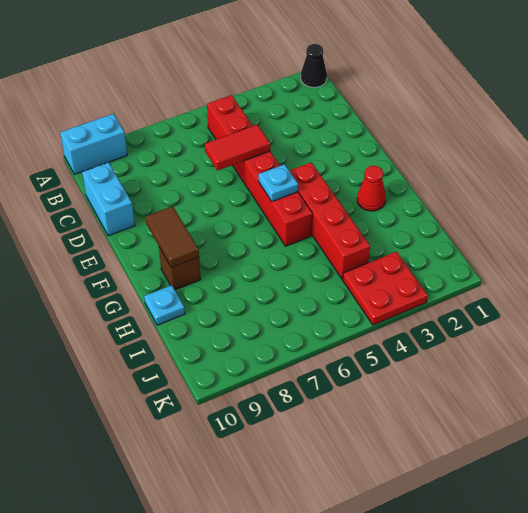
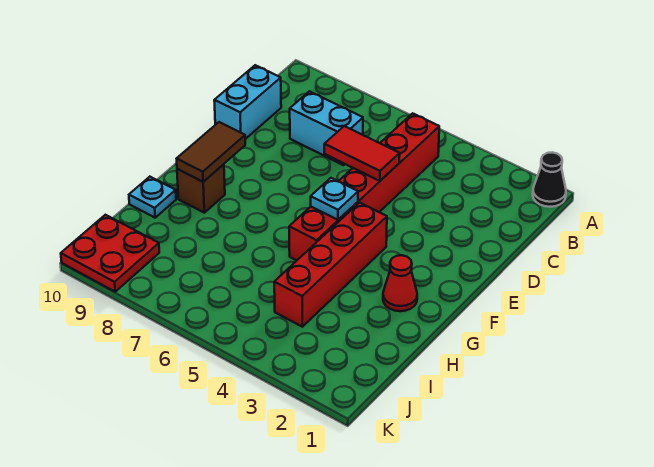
cyan 1x2 brick [60,114,127,174] -> cyan 1x2 brick moved to [290,91,363,165]
red 2x2 plate [343,252,428,325] -> red 2x2 plate moved to [61,215,159,292]

